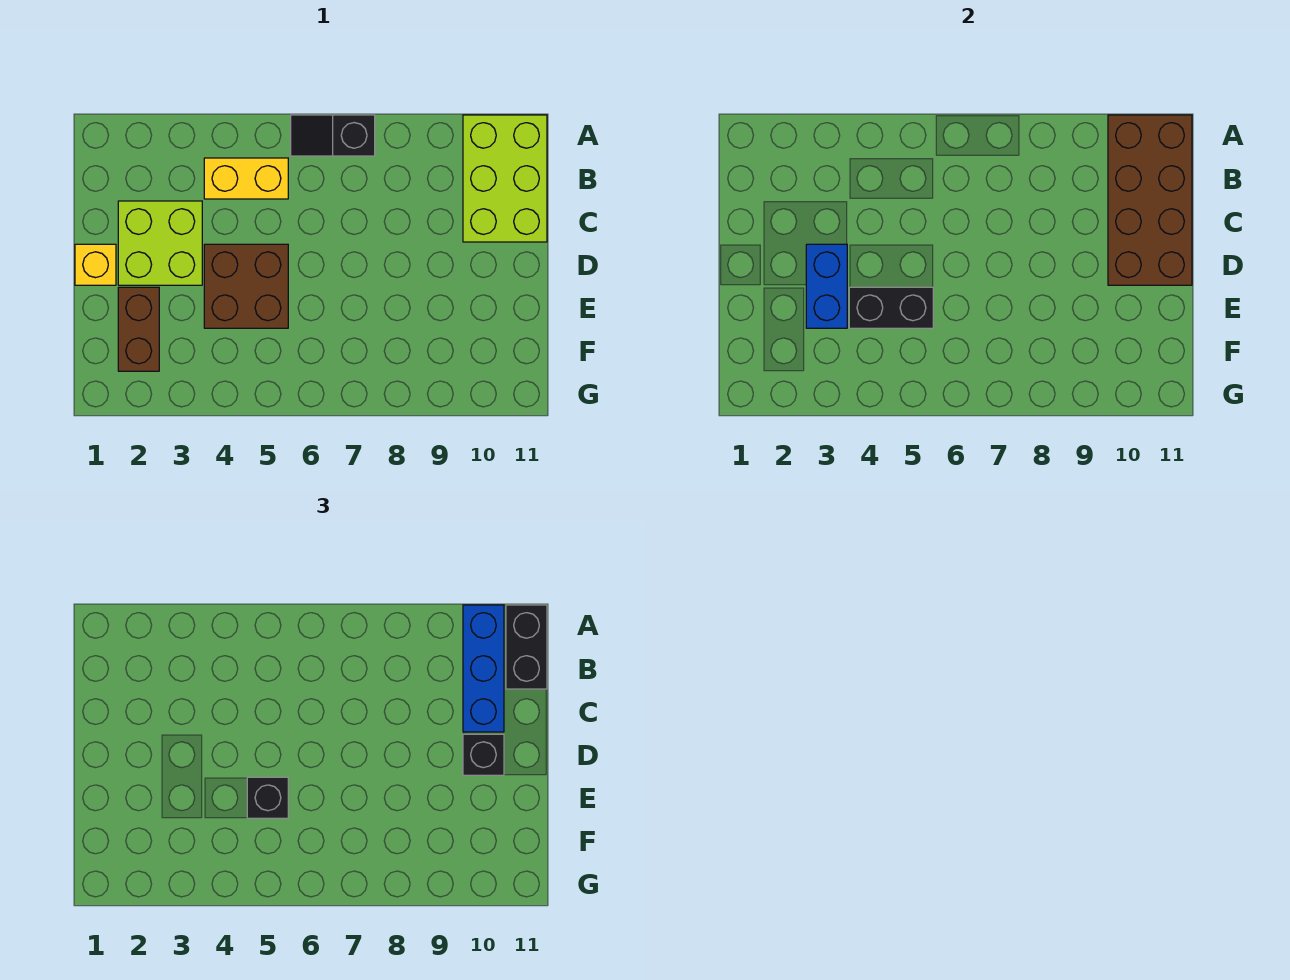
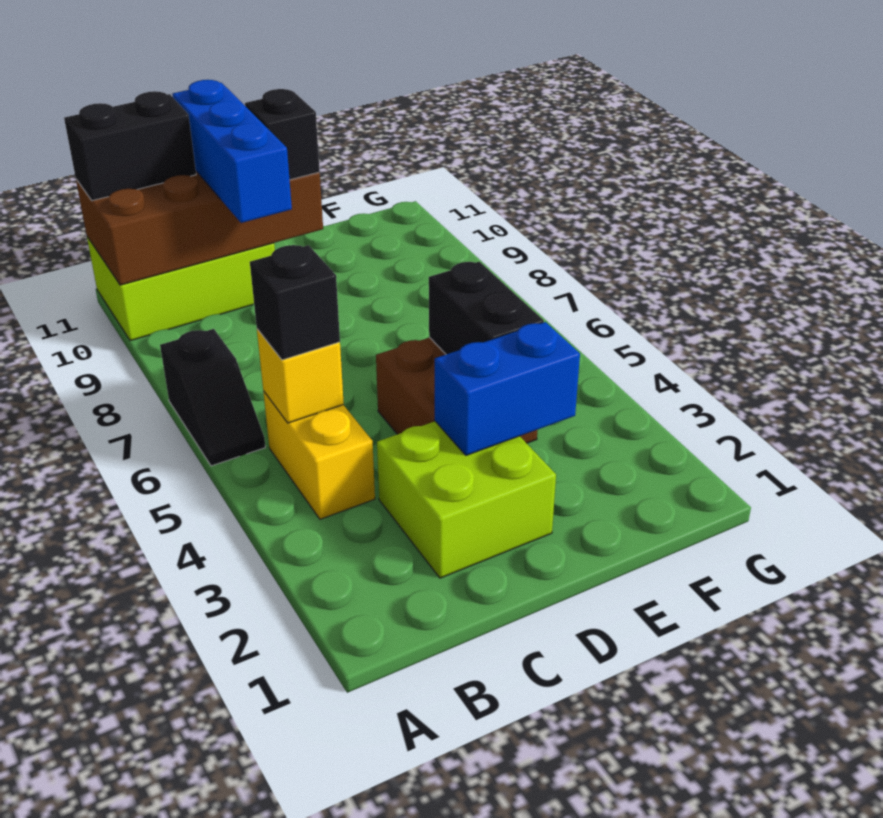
blue 1x3 brick [463,605,504,732] -> blue 1x3 brick turned to [172,80,292,223]
yellow 1x1 brick [75,244,116,285] -> yellow 1x1 brick moved to [257,329,344,423]
brown 1x2 brick [118,287,159,371] -> none
black 1x1 brick [247,777,288,818] -> black 1x1 brick moved to [250,245,340,360]

